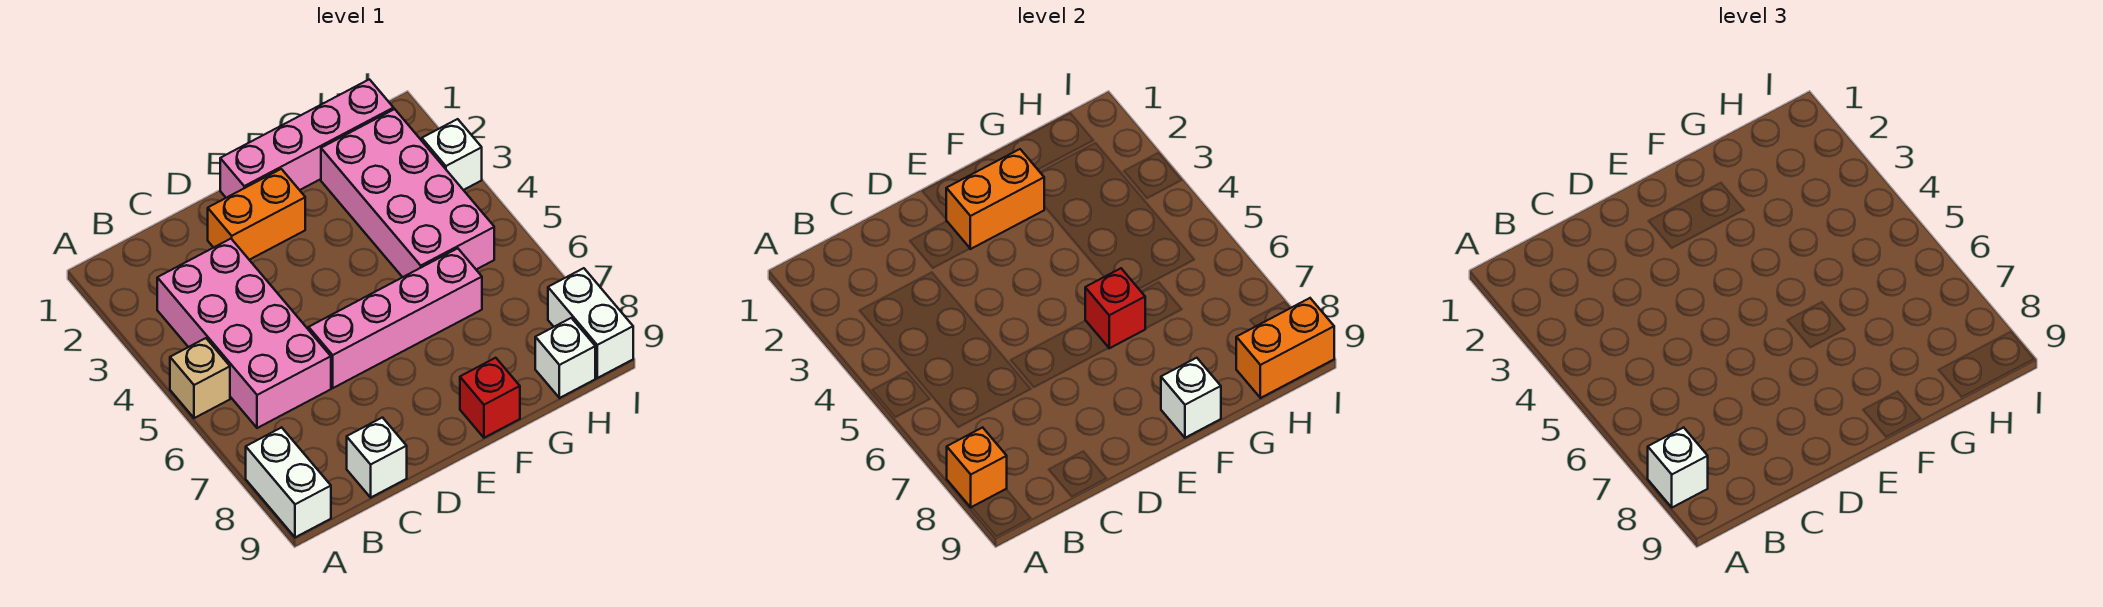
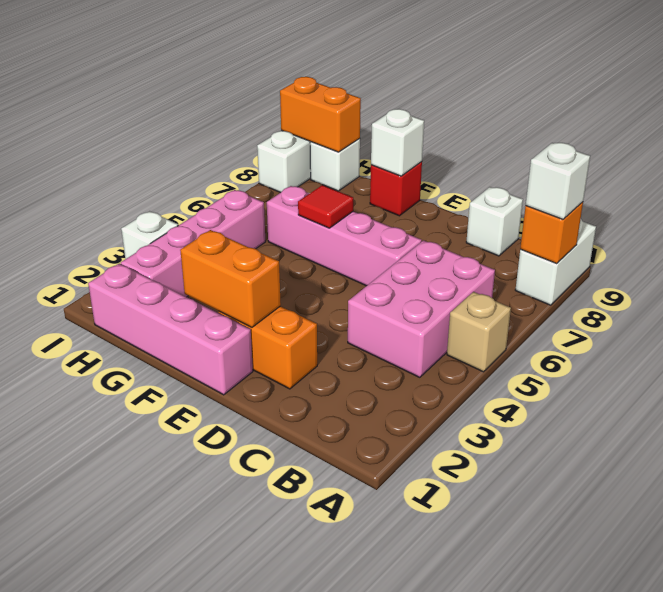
pink 2x4 brick [157,239,331,428] -> pink 2x3 brick [348,240,495,377]
red 1x1 brick [1085,268,1146,348] -> red 1x1 tile [298,185,353,228]
pink 2x4 brick [321,109,494,277] -> pink 1x4 brick [121,190,266,297]

